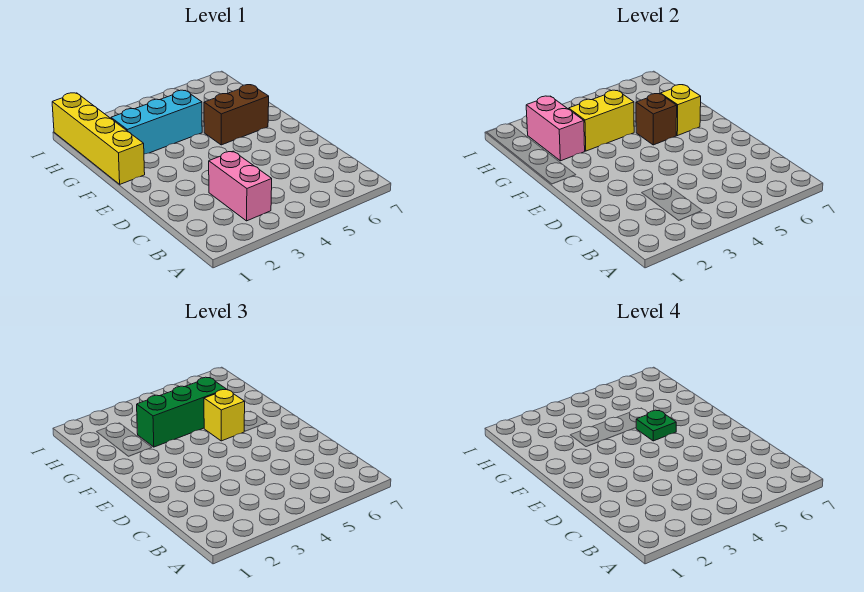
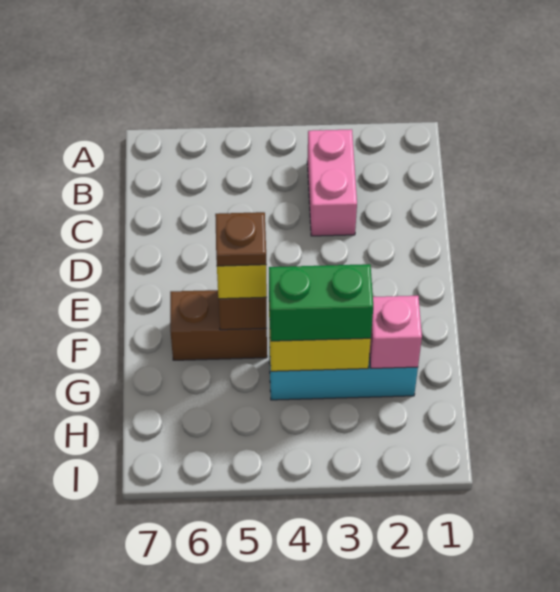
yellow 1x4 brick [52,93,145,184] -> none
green 1x1 plate [636,410,676,441] -> brown 1x1 plate [215,212,266,266]
yellow 1x1 brick [660,85,701,136] -> none
pink 1x2 brick [526,96,585,161] -> pink 1x1 brick [370,296,422,368]
green 1x3 brick [137,377,226,447] -> green 1x2 brick [269,264,373,341]

